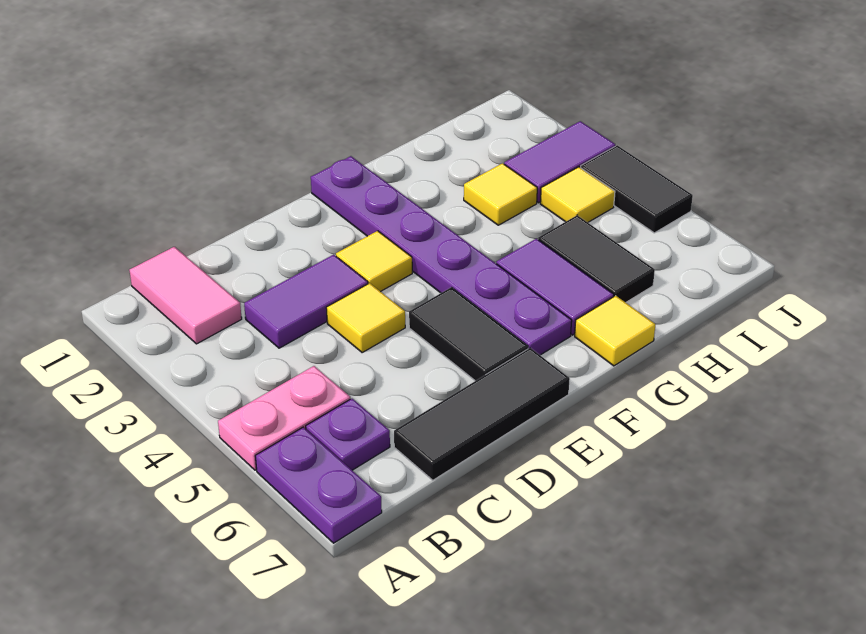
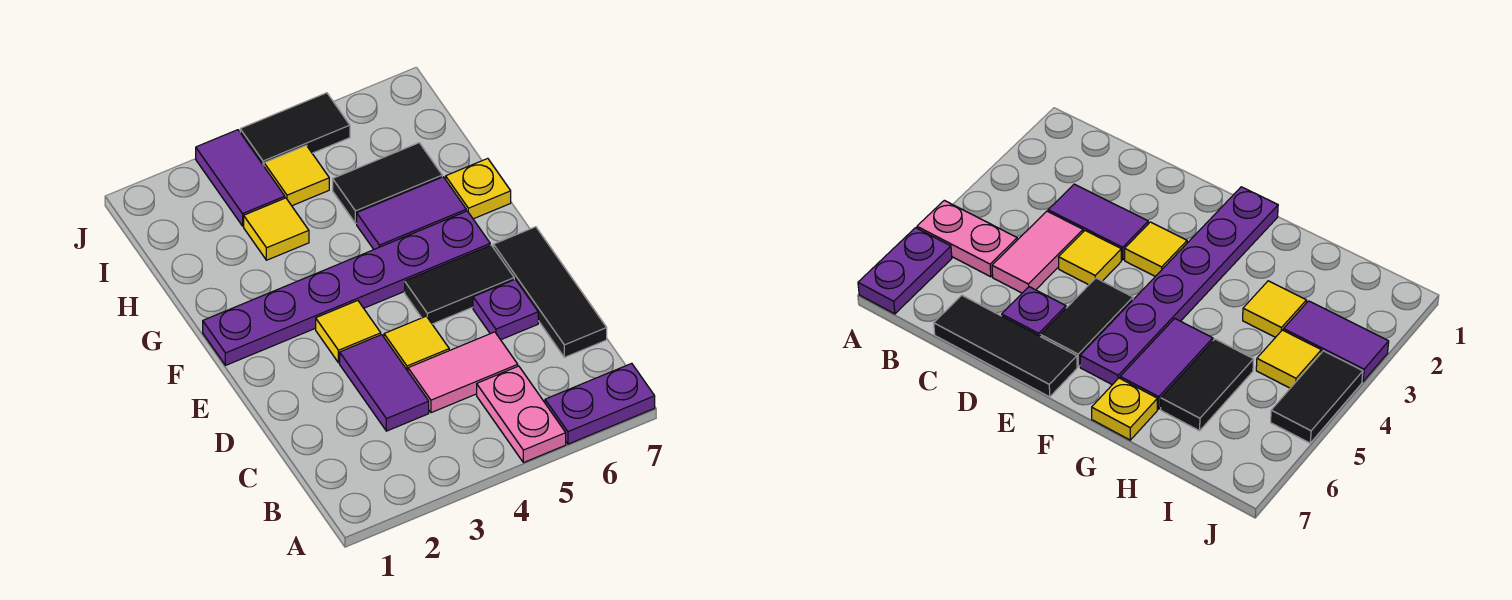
pink 1x2 tile [129,247,242,344] -> pink 1x2 tile moved to [408,332,518,413]
purple 1x1 plate [306,399,390,470] -> purple 1x1 plate moved to [473,279,538,340]
yellow 1x1 tile [575,296,655,366] -> yellow 1x1 plate [446,158,511,219]

